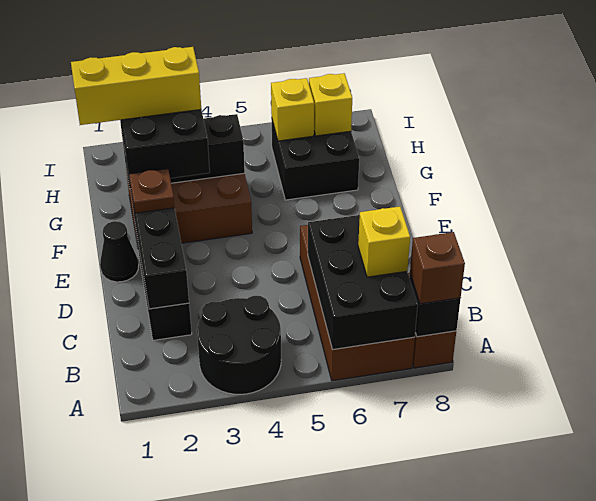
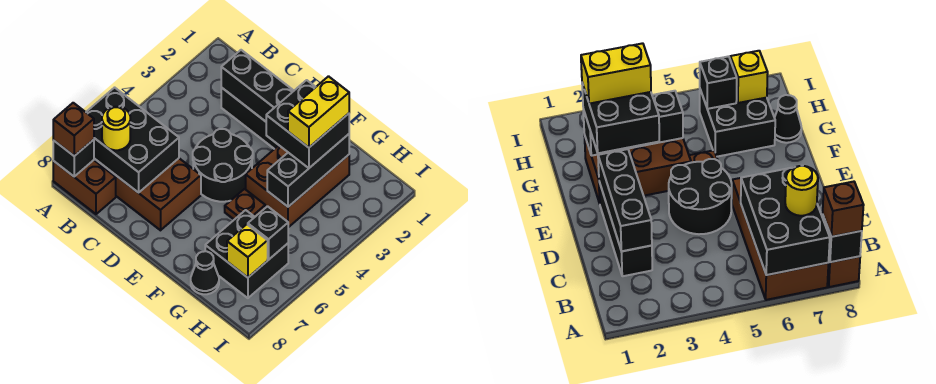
black 2x2 round brick [197,296,281,394] -> black 2x2 round brick moved to [193,129,253,202]
yellow 1x1 brick [358,207,410,277] -> yellow 1x1 round brick [102,107,130,150]
black 1x1 cone [100,221,139,282] -> black 1x1 cone moved to [191,251,219,294]
brown 1x1 plate [129,169,175,213] -> brown 1x1 plate moved to [225,189,265,220]
yellow 1x3 brick [71,47,201,125] -> yellow 1x2 brick [288,76,349,148]
yellow 1x1 brick [271,78,314,141] -> black 1x1 brick [248,206,288,260]

